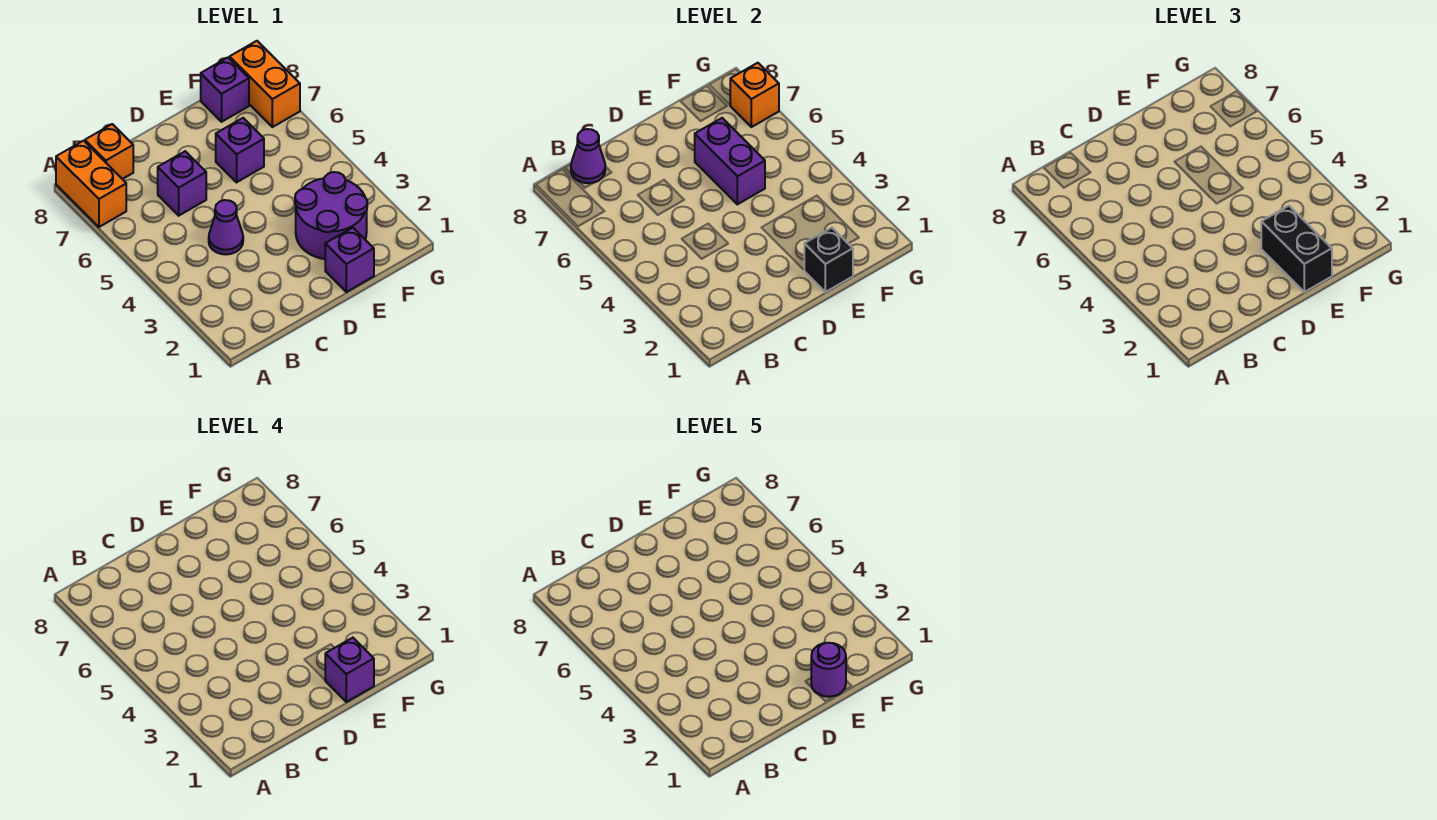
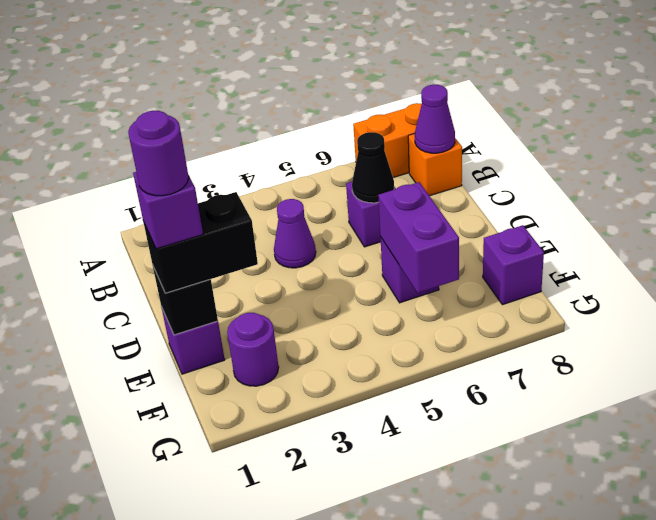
none -> black 1x1 cone [352,132,394,203]
purple 2x2 round brick [295,172,367,259] -> purple 1x1 round brick [227,313,279,386]
purple 1x2 brick [695,118,765,204] -> purple 1x2 brick turned to [378,182,459,293]
orange 1x2 brick [230,41,300,127] -> none
orange 1x1 brick [730,63,779,127] -> none

